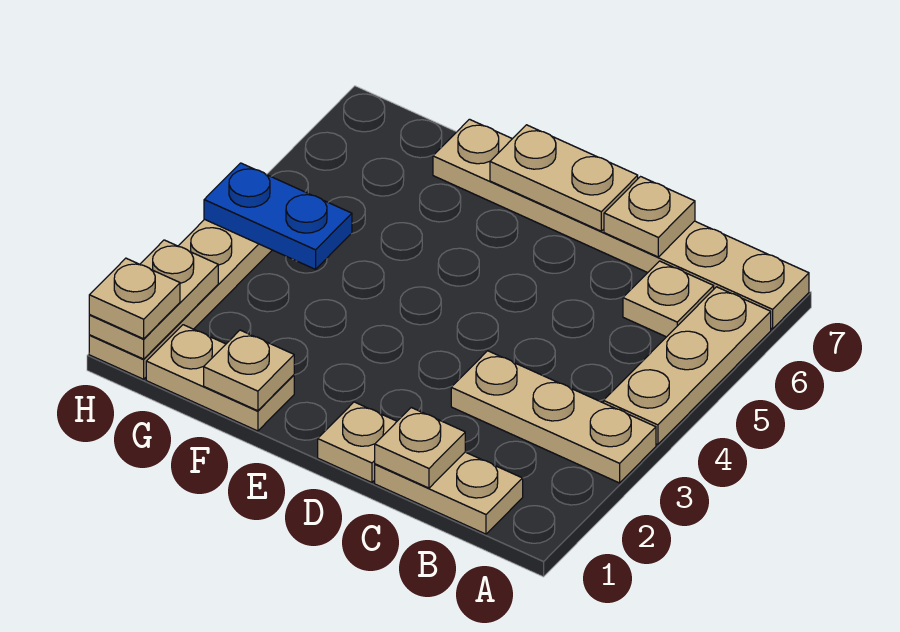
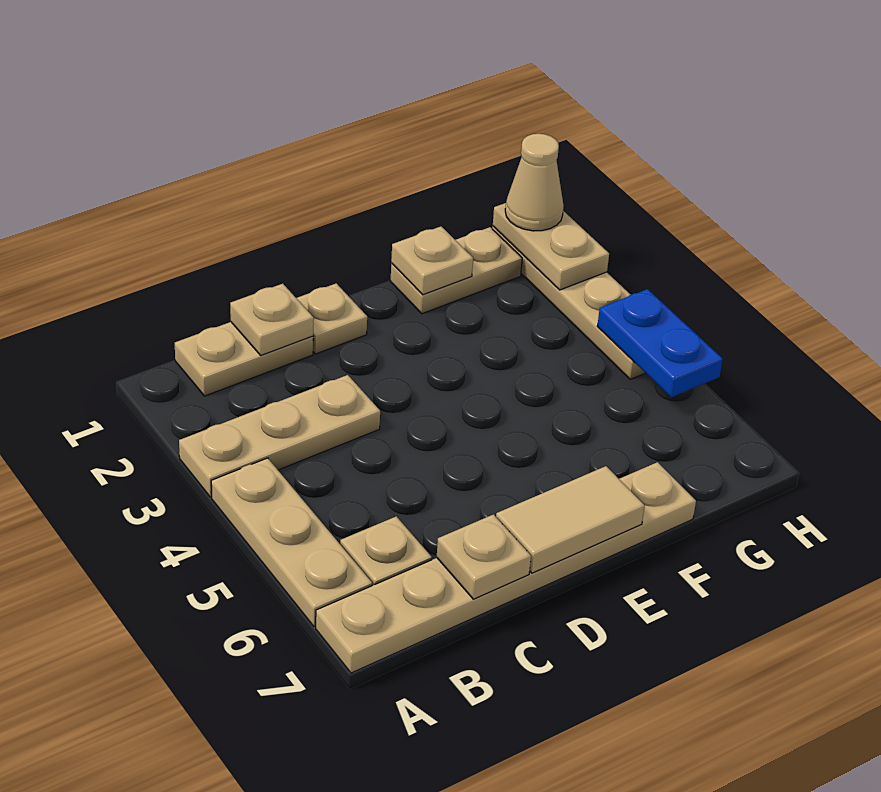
tan 1x2 plate [490,125,638,231] -> tan 1x2 tile [496,466,645,573]
blue 1x2 plate [204,163,352,269] -> blue 1x2 plate turned to [597,289,723,397]
tan 1x1 plate [89,258,180,339] -> tan 1x1 cone [505,134,564,231]

